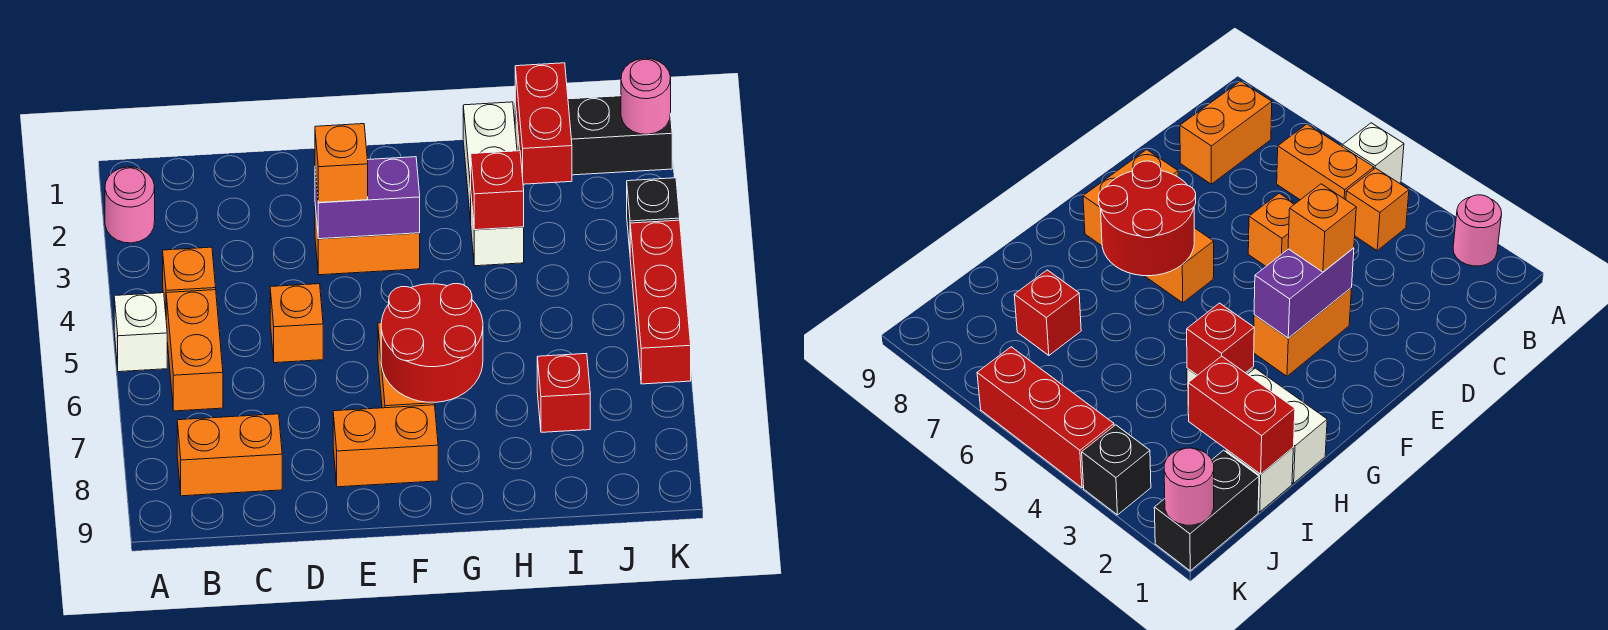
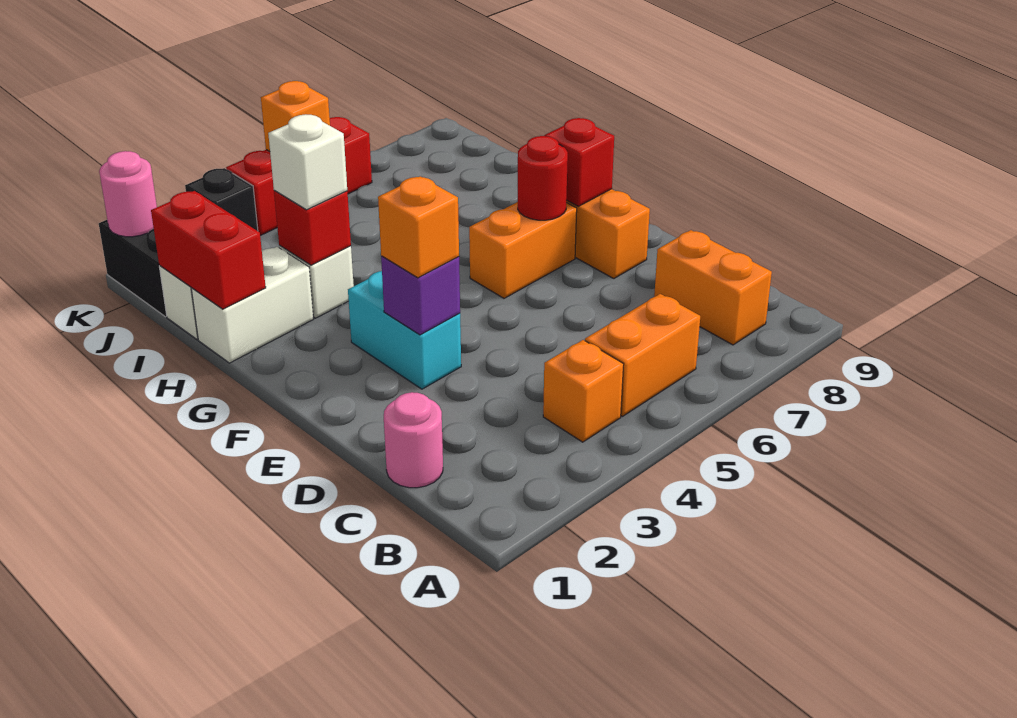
pink 1x1 round brick [105,167,155,243] -> pink 1x1 round brick moved to [384,392,443,488]
white 1x1 brick [114,293,167,372] -> white 1x1 brick moved to [268,114,347,210]
orange 1x1 brick [270,284,323,363] -> orange 1x1 brick moved to [261,81,330,151]
orange 1x2 brick [315,206,420,275] -> cyan 1x2 brick [348,271,461,389]
purple 1x2 brick [315,157,420,239] -> purple 1x1 brick [381,256,460,335]
red 2x2 round brick [381,284,483,402] -> red 1x1 round brick [518,136,568,220]
red 1x2 brick [515,63,572,184] -> red 1x2 brick turned to [151,191,266,309]
red 1x1 brick [537,354,590,432] -> red 1x1 brick moved to [544,118,614,206]

